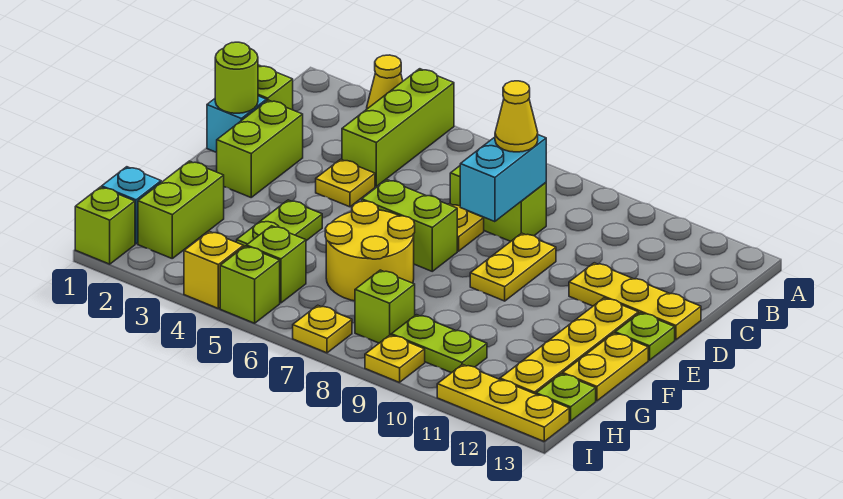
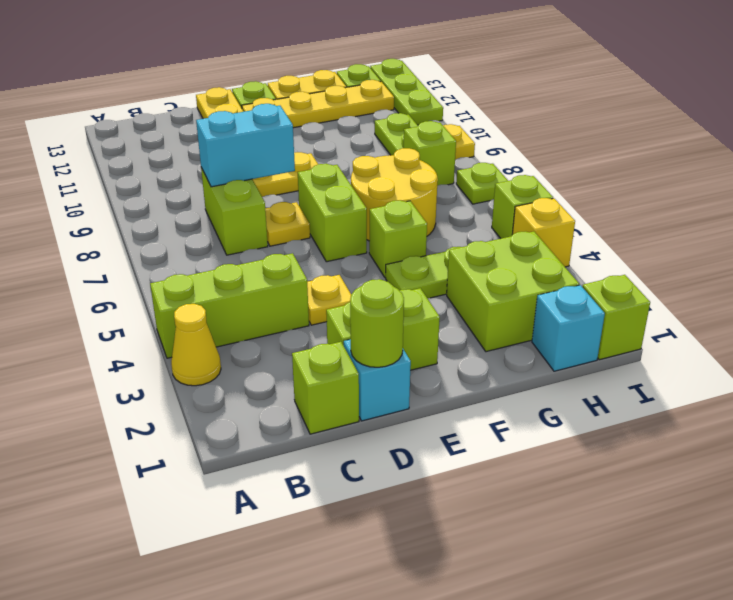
yellow 1x1 cone [495,81,538,152] -> none
lime 1x2 brick [138,161,224,258] -> lime 2x2 brick [447,232,579,352]
lime 1x1 brick [247,226,306,303] -> lime 1x1 brick moved to [369,200,427,278]
yellow 1x1 plate [293,305,352,353] -> lime 1x1 plate [456,163,508,204]
yellow 1x3 plate [437,364,569,441] -> lime 1x3 plate [370,59,443,125]

